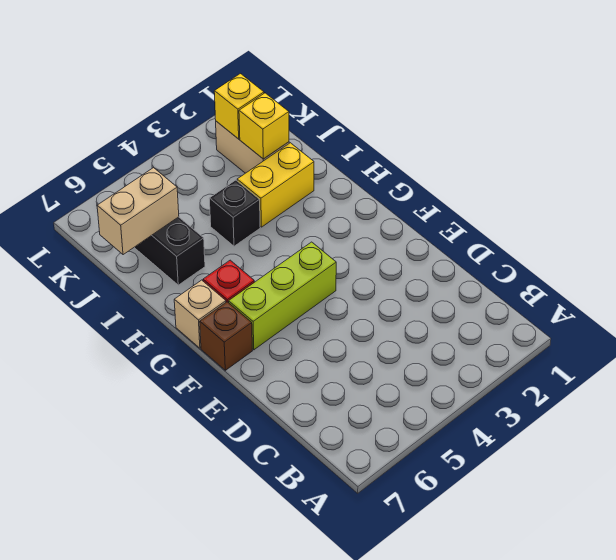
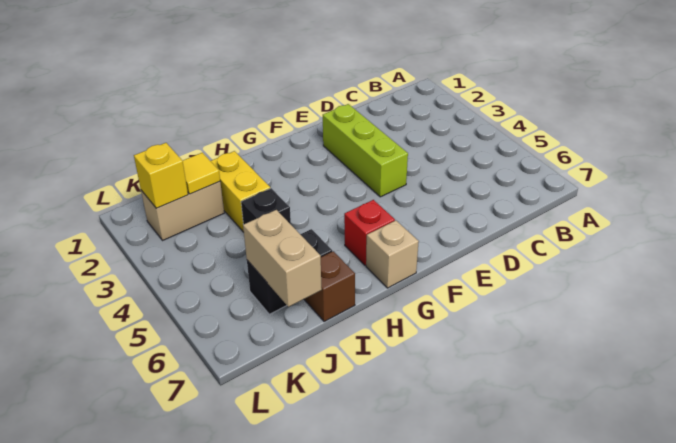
lime 1x3 brick [229,242,336,350] -> lime 1x3 brick moved to [323,104,408,197]
brown 1x1 brick [200,302,252,370] -> brown 1x1 brick moved to [304,251,355,322]
yellow 1x1 brick [239,93,289,159] -> yellow 1x1 tile [183,153,220,194]

